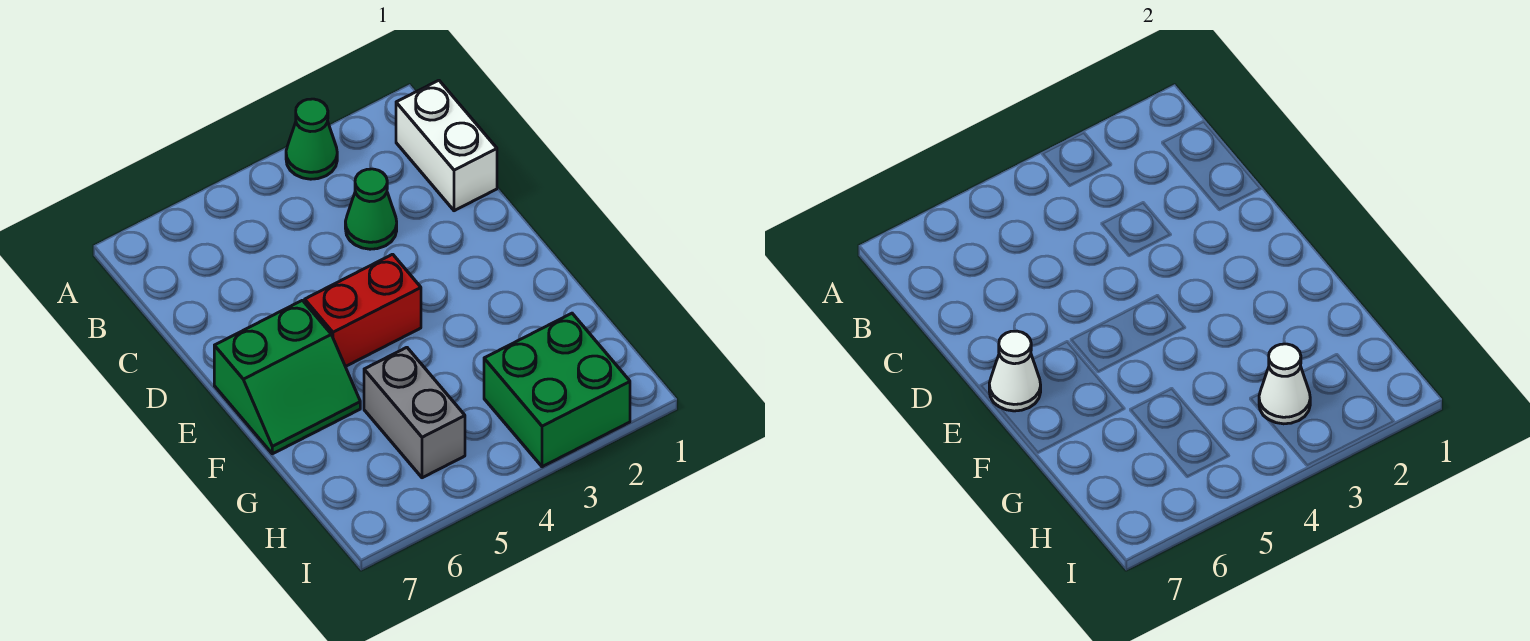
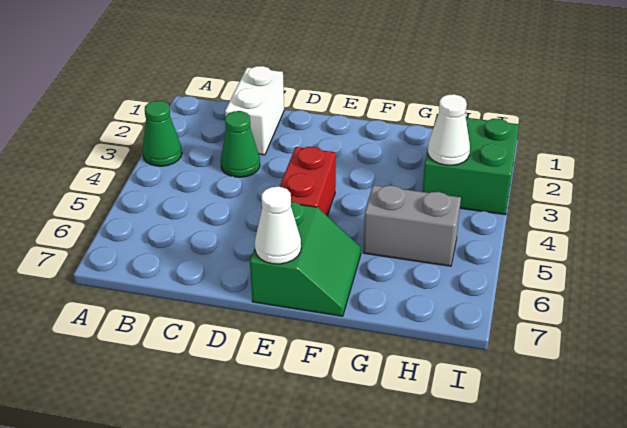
white 1x2 brick [396,80,497,211] -> white 1x2 brick turned to [225,66,284,155]

